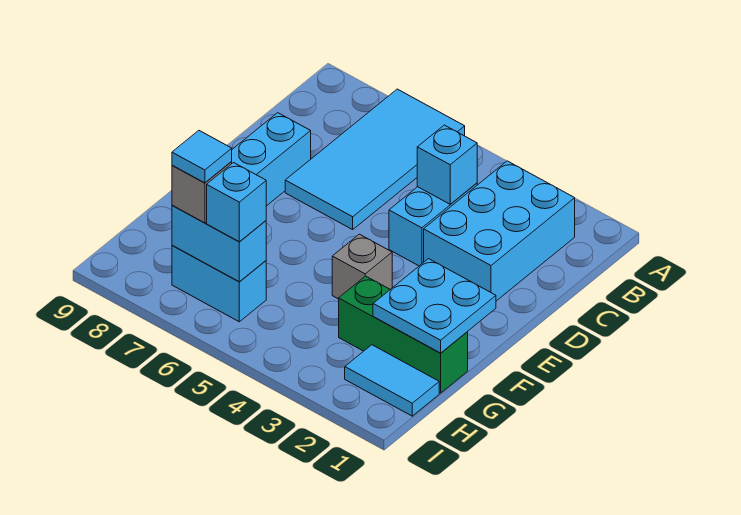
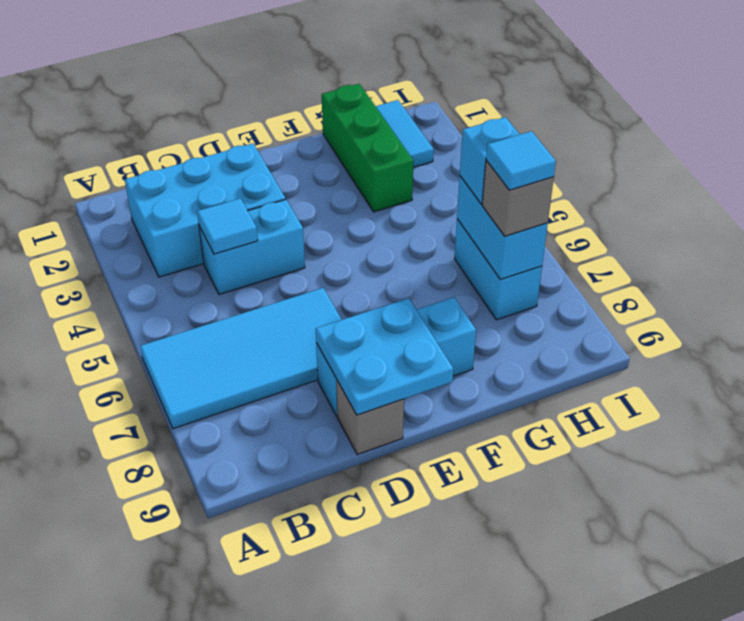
cyan 1x1 brick [417,125,477,204] -> cyan 1x1 tile [197,198,258,254]
cyan 2x2 plate [373,259,496,353] -> cyan 2x2 plate moved to [316,298,453,415]
grey 1x1 brick [332,234,392,299] -> grey 1x1 brick moved to [336,379,404,454]

